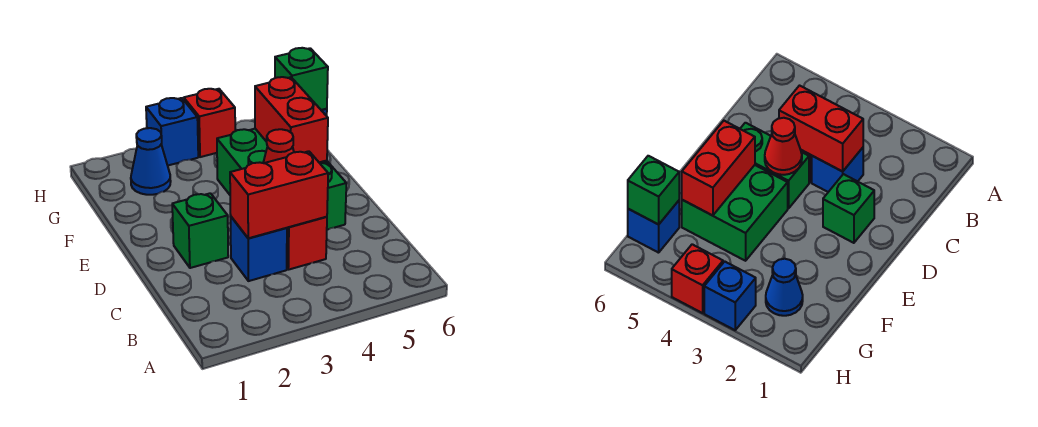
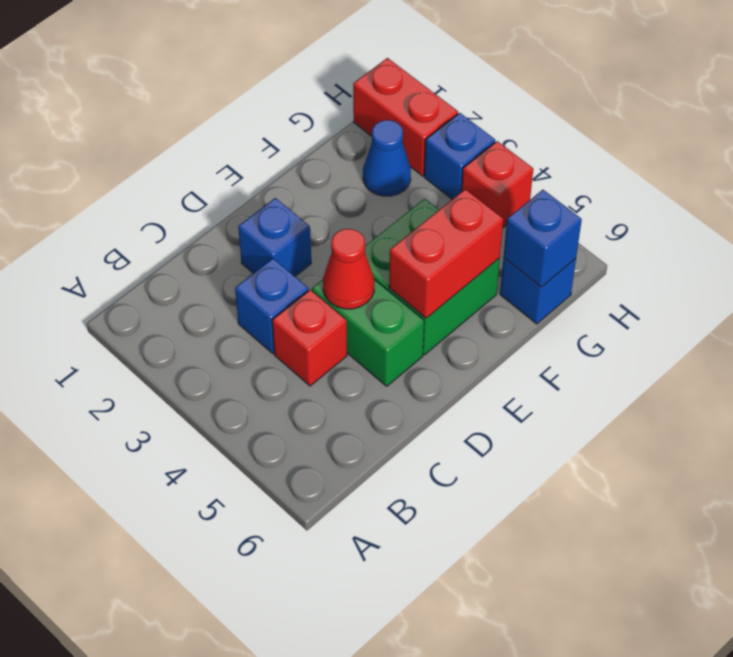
red 1x2 brick [230,151,328,238] -> red 1x2 brick moved to [353,58,458,176]
green 1x1 brick [172,193,228,268] -> blue 1x1 brick [238,198,311,276]
green 1x1 brick [275,48,328,110] -> blue 1x1 brick [504,190,582,287]

